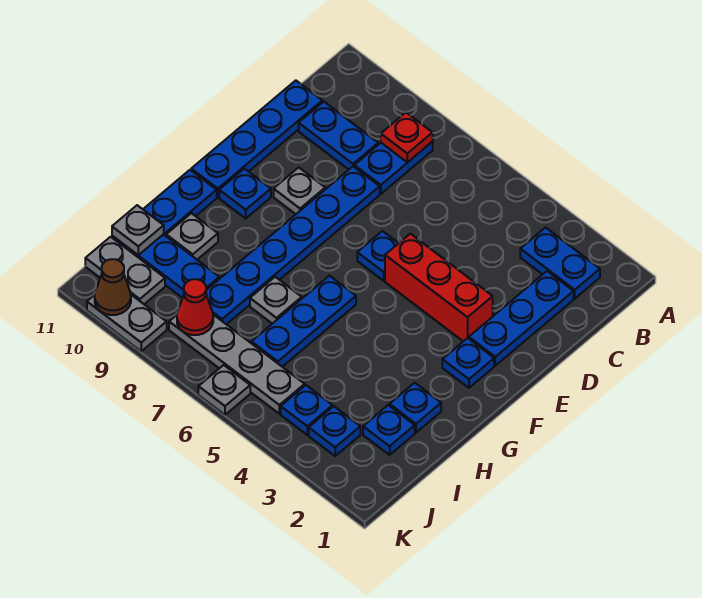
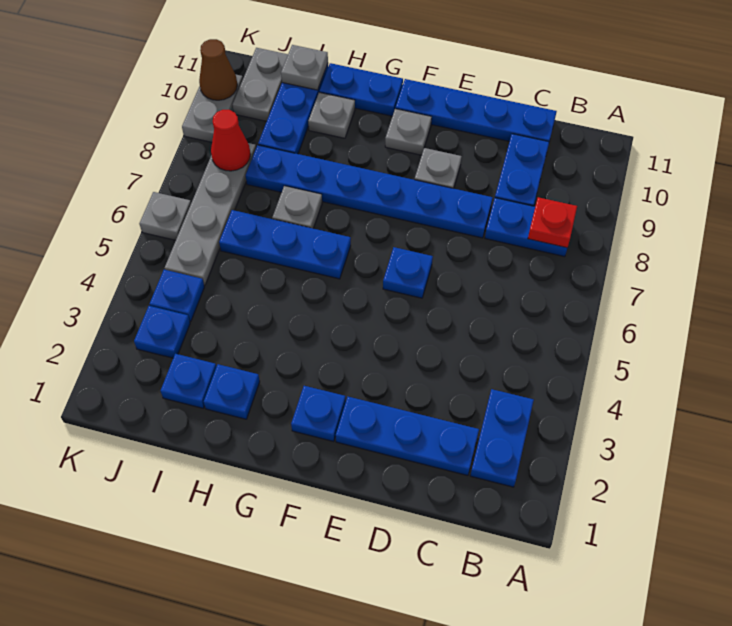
red 1x3 brick [385,234,493,341] -> none
blue 1x1 plate [219,169,271,218] -> grey 1x1 plate [385,109,432,155]

